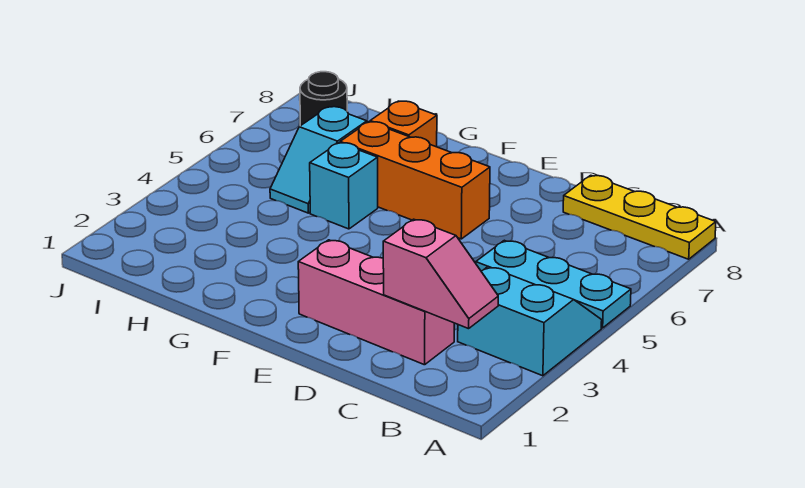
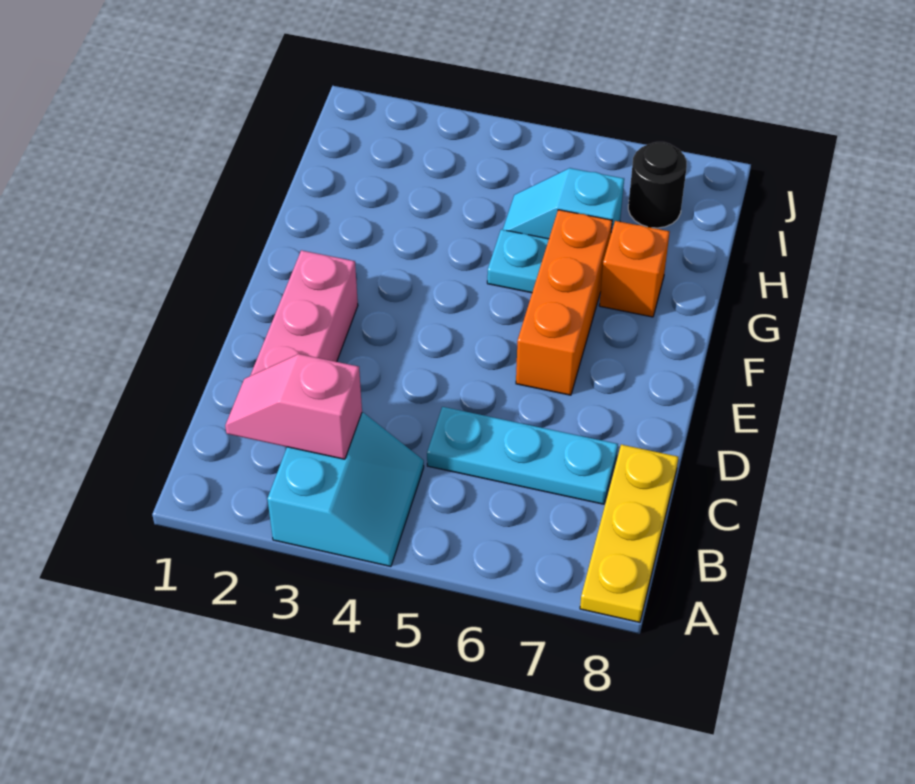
cyan 1x3 plate [476,240,631,328] -> cyan 1x3 plate turned to [427,407,618,504]
pink 1x2 slope [383,219,498,329] -> pink 1x2 slope turned to [225,354,362,459]
cyan 1x1 brick [310,143,378,229] -> cyan 1x1 plate [487,229,549,293]

